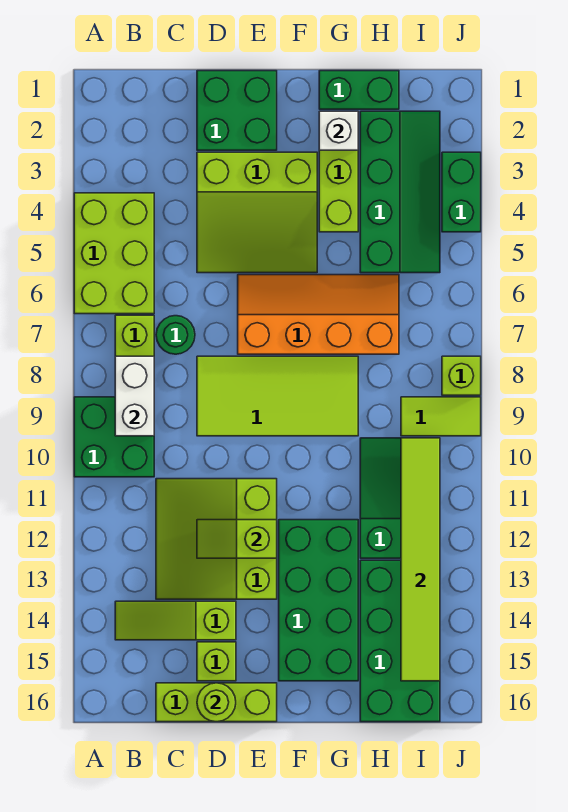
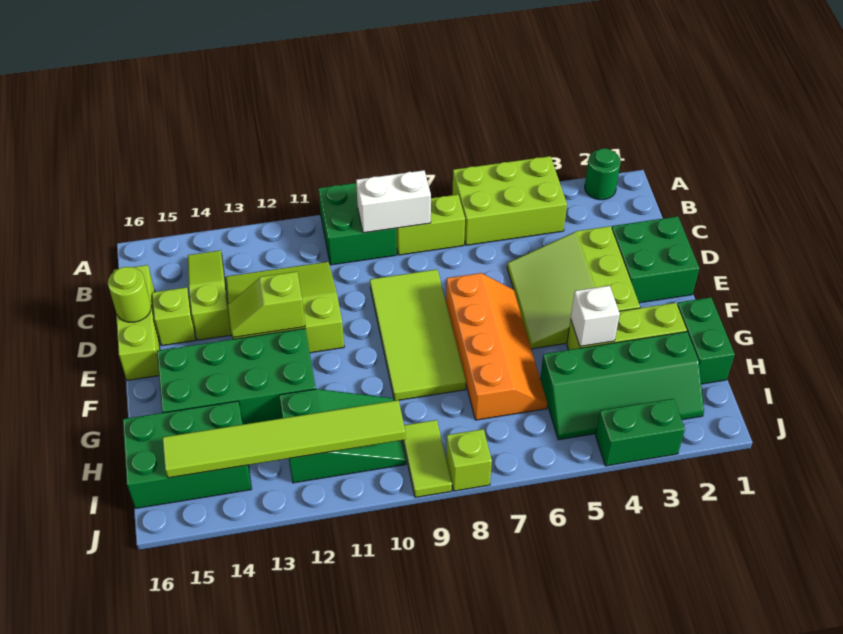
green 1x1 round brick [156,316,195,354] -> green 1x1 round brick moved to [585,148,621,200]
lime 1x2 slope [197,520,277,558] -> lime 1x2 slope turned to [228,272,305,338]
white 1x1 brick [319,111,358,150] -> white 1x1 brick moved to [571,286,620,346]
green 2x4 brick [360,560,440,722] -> green 2x3 brick [123,401,251,509]

